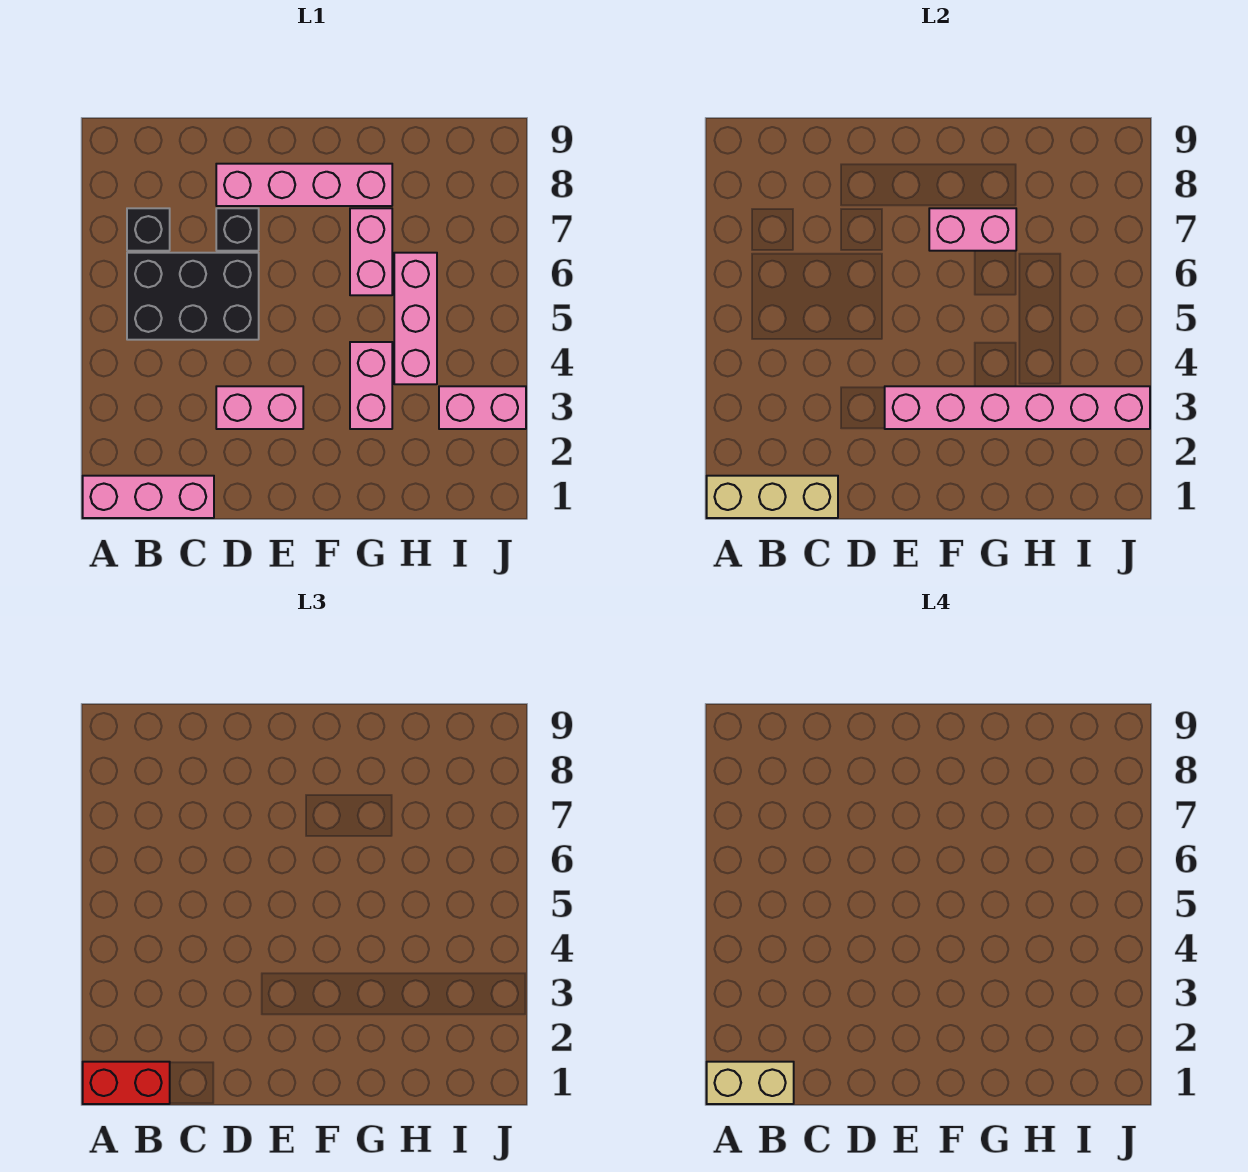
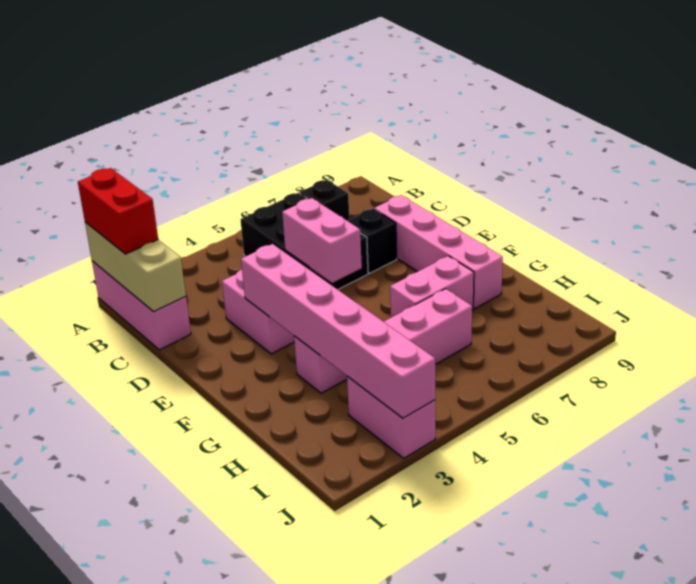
tan 1x2 brick [707,1062,794,1104] -> none
pink 1x2 brick [929,208,1016,251] -> pink 1x2 brick moved to [282,198,362,283]

